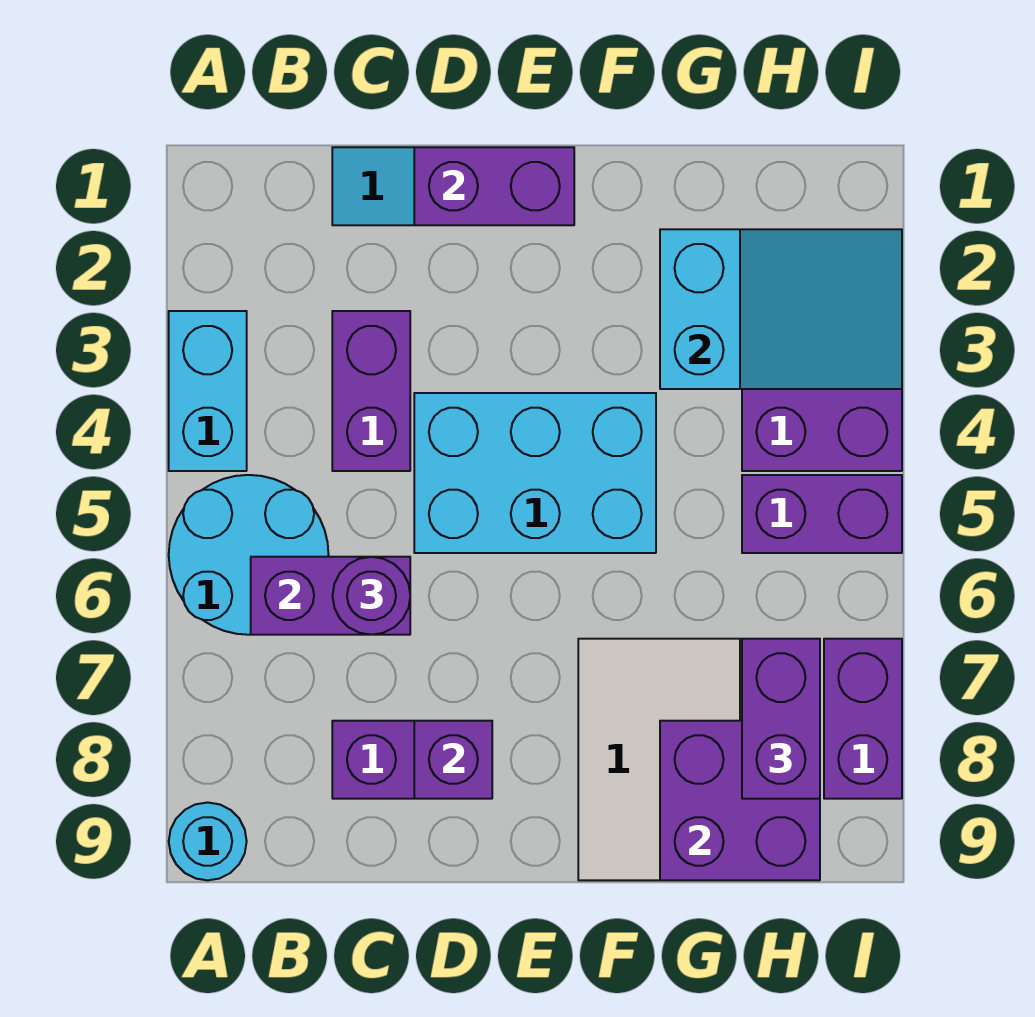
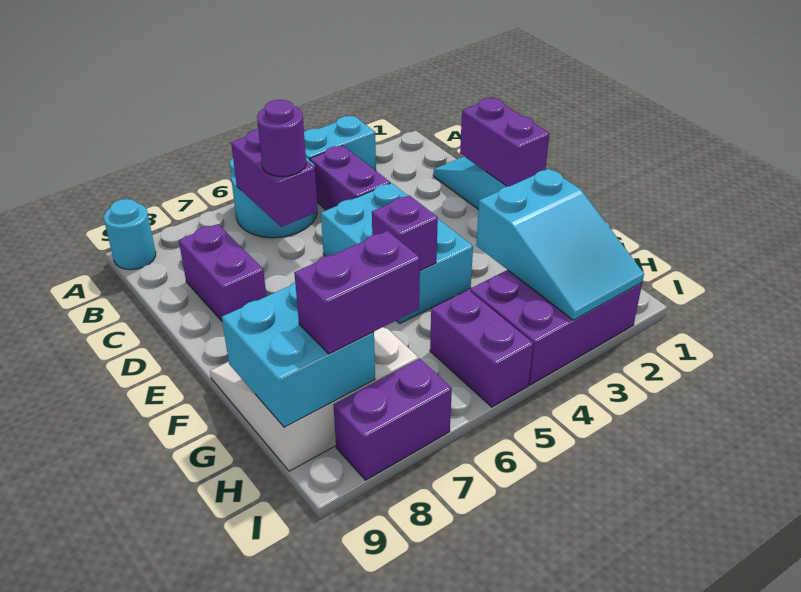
purple 1x2 brick [332,311,410,471] -> purple 1x2 brick turned to [310,146,390,210]
purple 1x1 brick [414,721,492,799] -> purple 1x1 brick moved to [372,195,438,271]
purple 2x2 brick [660,721,820,880] -> cyan 2x2 brick [222,282,375,427]

